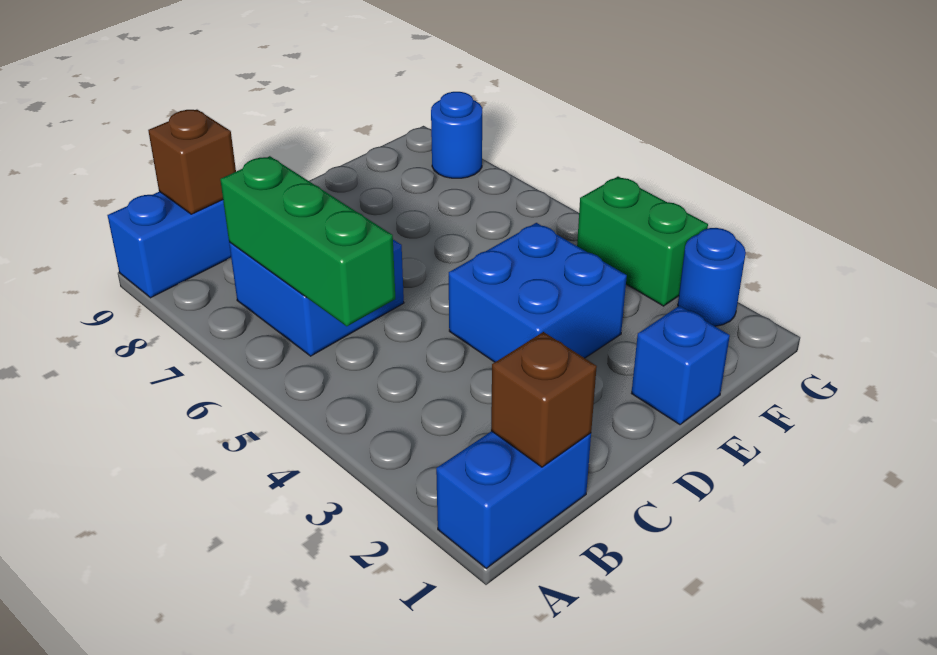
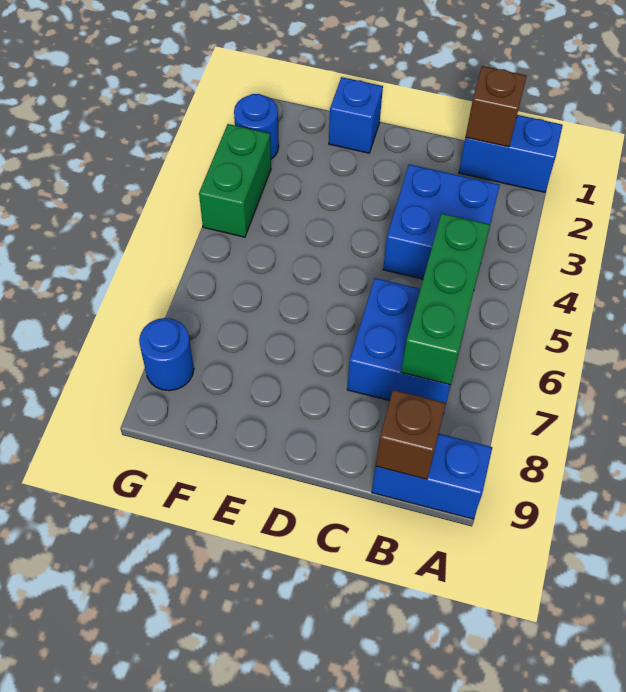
blue 2x2 brick [449,223,627,362] -> blue 2x2 brick moved to [383,164,500,279]

